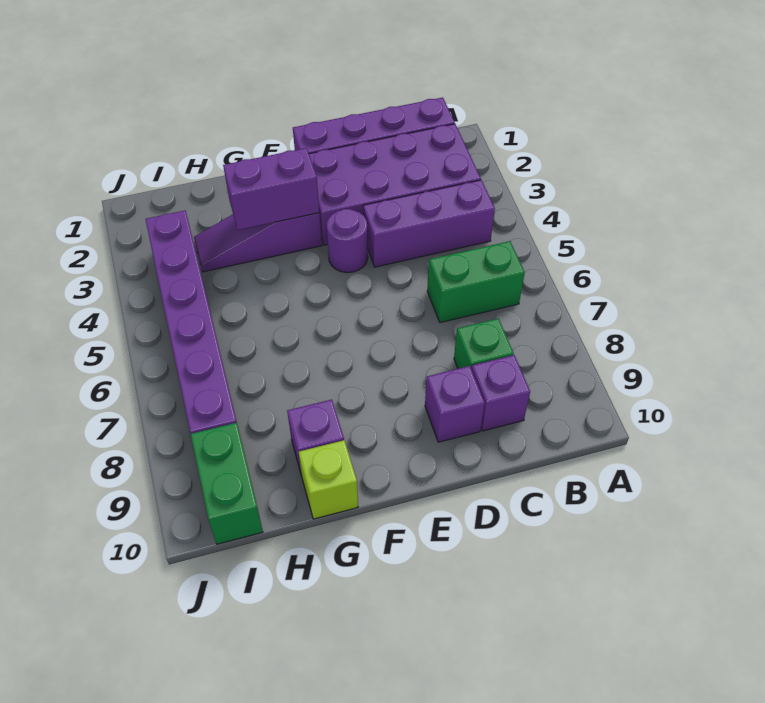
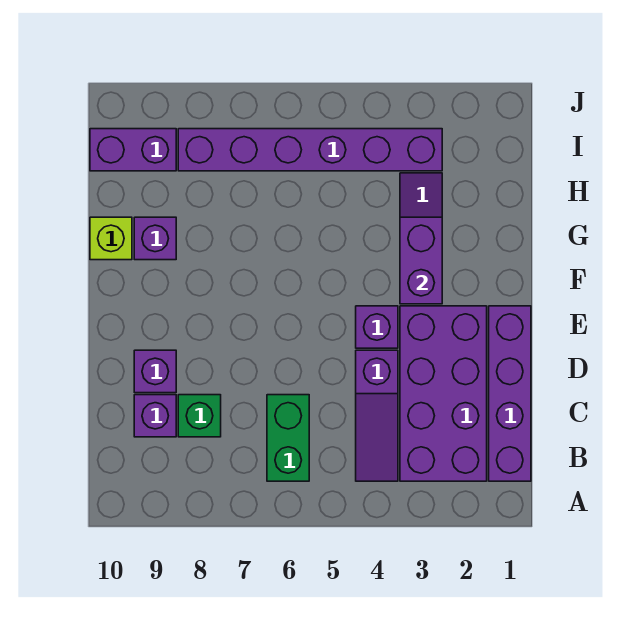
purple 1x3 brick [363,180,495,267] -> purple 1x3 slope [356,350,398,481]
purple 1x1 round brick [326,209,368,273] -> purple 1x1 brick [356,306,398,348]
green 1x2 brick [191,423,263,544] -> purple 1x2 brick [90,129,176,171]

